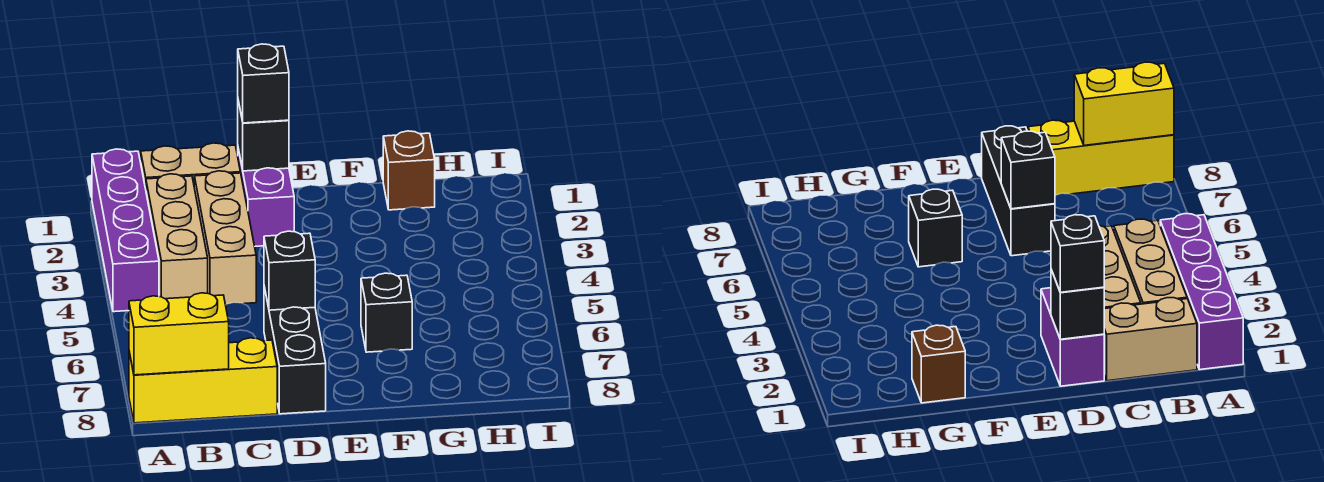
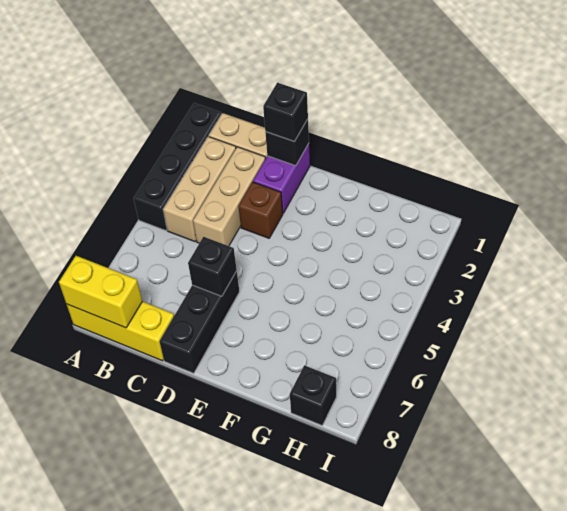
purple 1x4 brick [92,149,159,312] -> black 1x4 brick [134,103,221,231]
black 1x1 brick [361,273,412,352] -> black 1x1 brick moved to [290,365,336,425]
brown 1x1 brick [383,131,435,210] -> brown 1x1 brick moved to [238,182,283,238]

